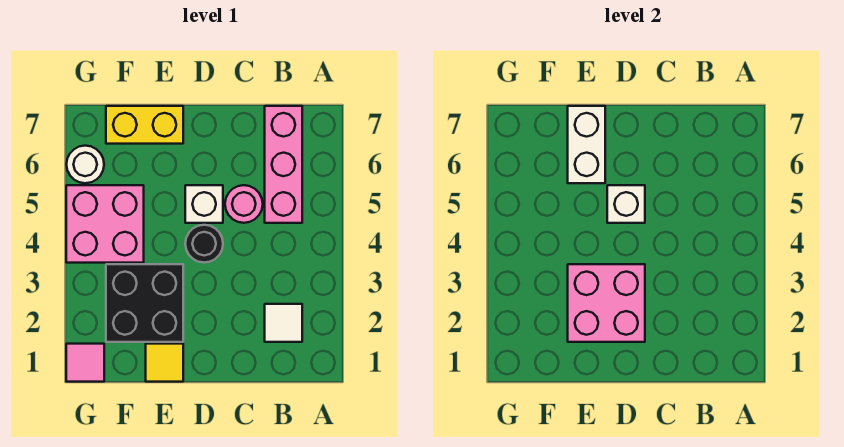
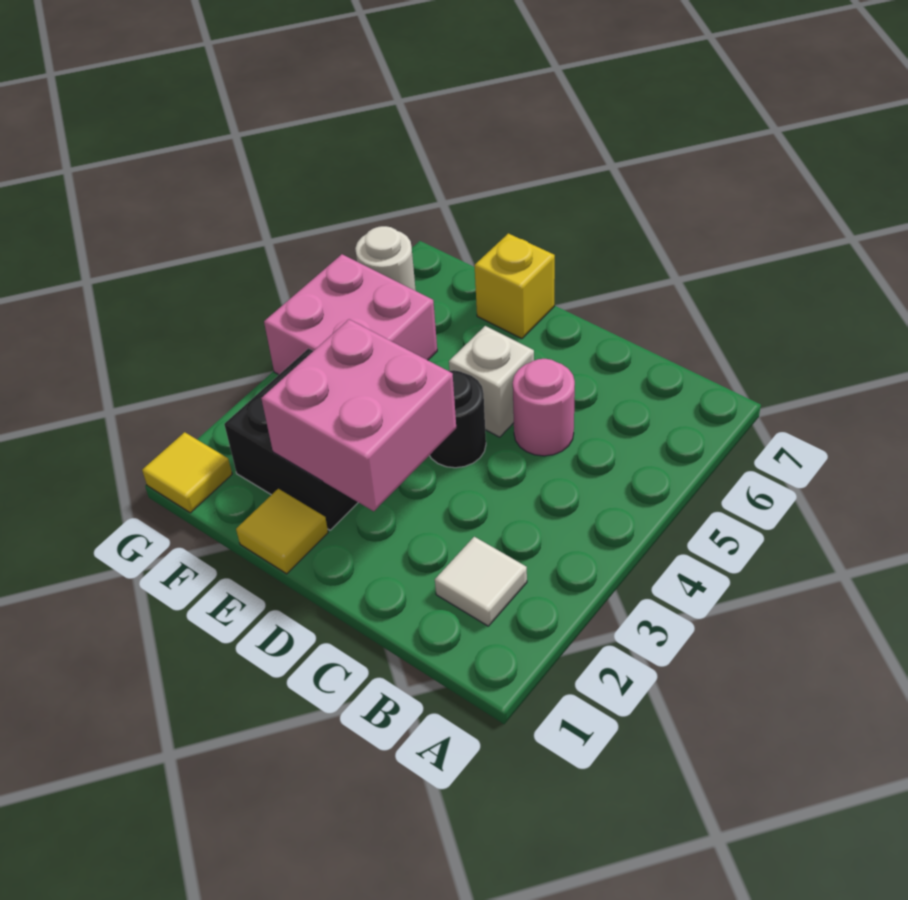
pink 1x3 brick [265,106,302,223] -> none
white 1x1 brick [607,185,645,223] -> none
white 1x2 brick [568,106,605,183] -> none
yellow 1x2 brick [106,106,183,144] -> yellow 1x1 brick [474,233,555,339]
pink 1x1 tile [66,344,104,382] -> yellow 1x1 tile [142,432,232,513]

